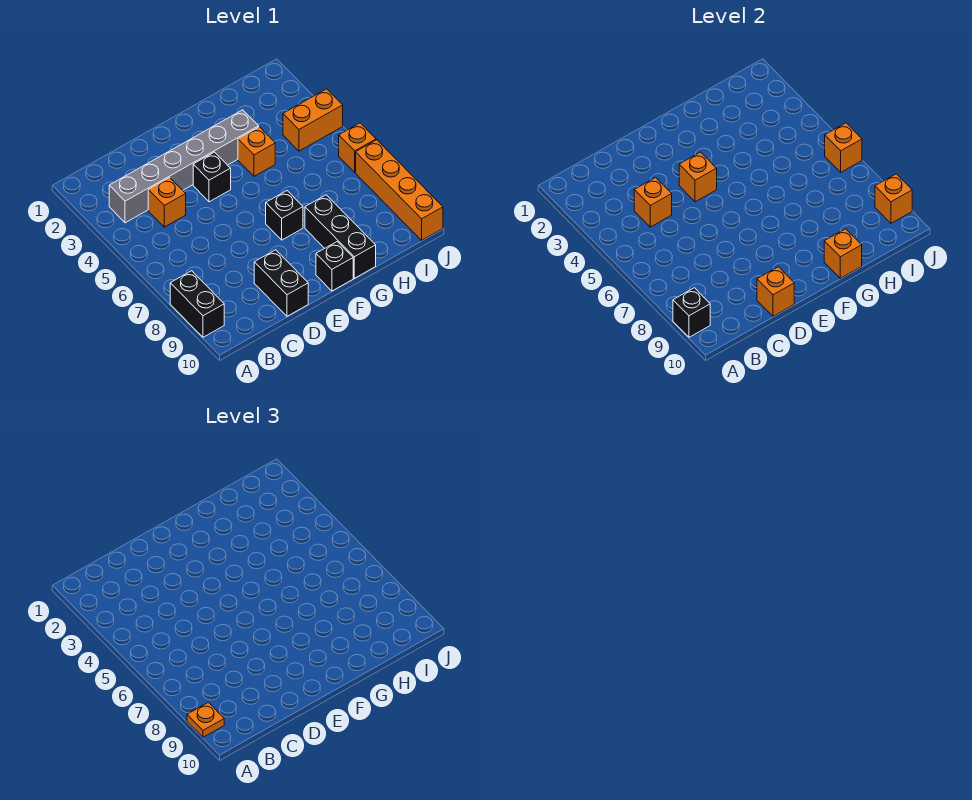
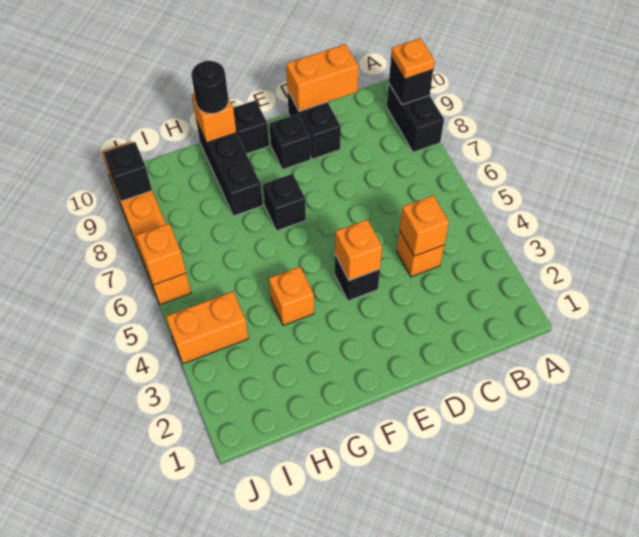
grey 1x6 brick [109,110,259,223] -> none
orange 1x1 brick [757,267,794,316] -> orange 1x2 brick [286,44,359,112]
none -> black 1x1 brick [269,114,311,170]
none -> black 1x1 round brick [191,61,229,114]
orange 1x1 brick [875,174,912,223] -> black 1x1 brick [104,142,152,201]

